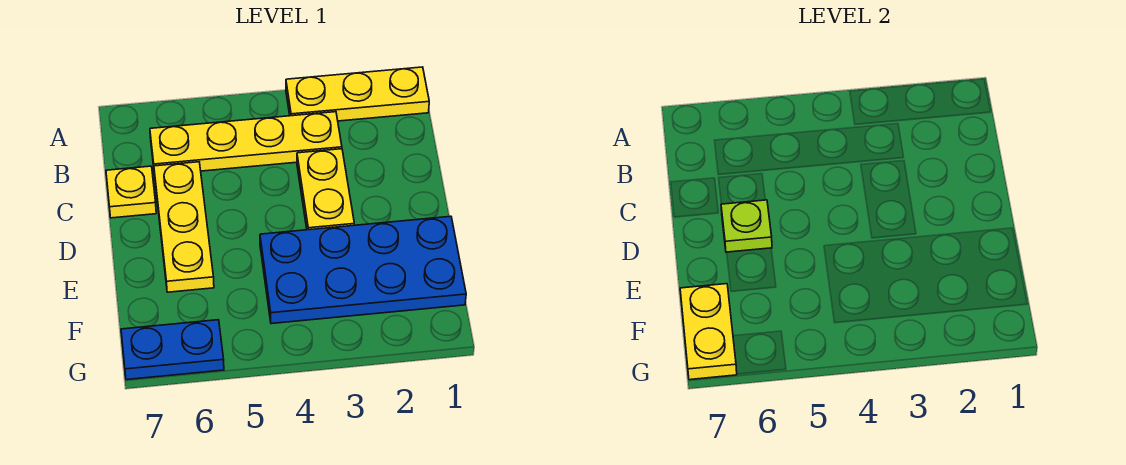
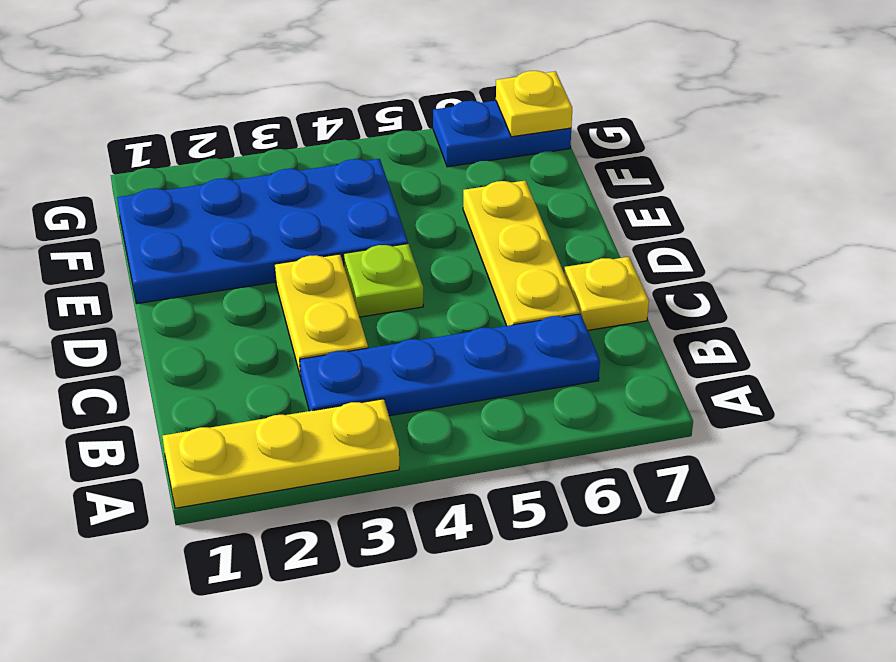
yellow 1x4 plate [150,112,342,171] -> blue 1x4 plate [300,314,600,416]
lime 1x1 plate [721,200,772,252] -> lime 1x1 plate moved to [344,244,423,317]
yellow 1x2 plate [680,284,737,380] -> yellow 1x1 plate [496,71,572,137]

